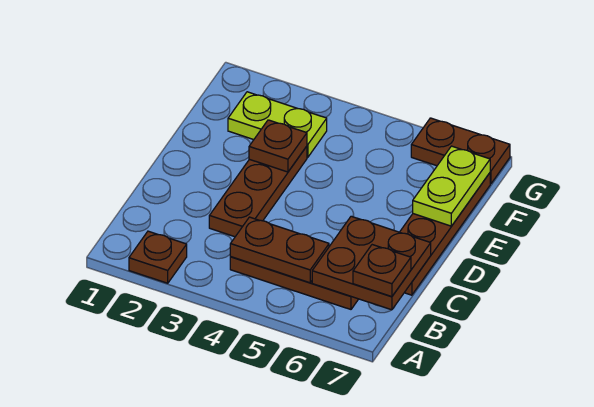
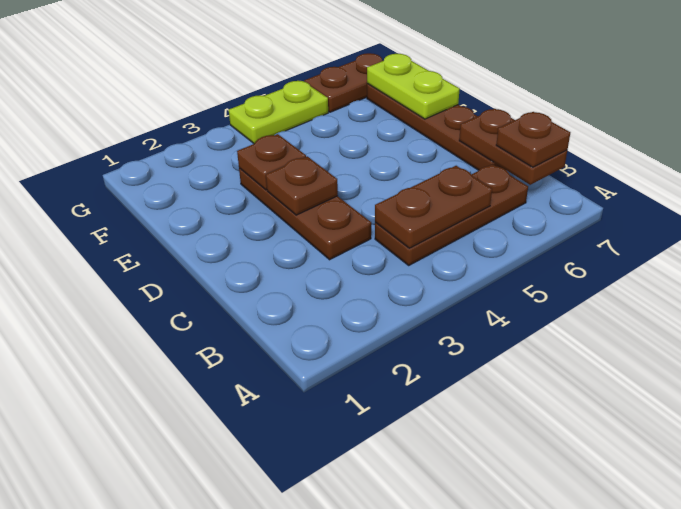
brown 1x1 plate [129,231,187,283] -> brown 1x1 plate moved to [266,156,338,215]
brown 2x2 plate [312,216,431,310] -> brown 1x2 plate [459,109,567,185]
lime 1x2 plate [228,92,327,157] -> lime 1x2 plate moved to [229,81,328,144]

